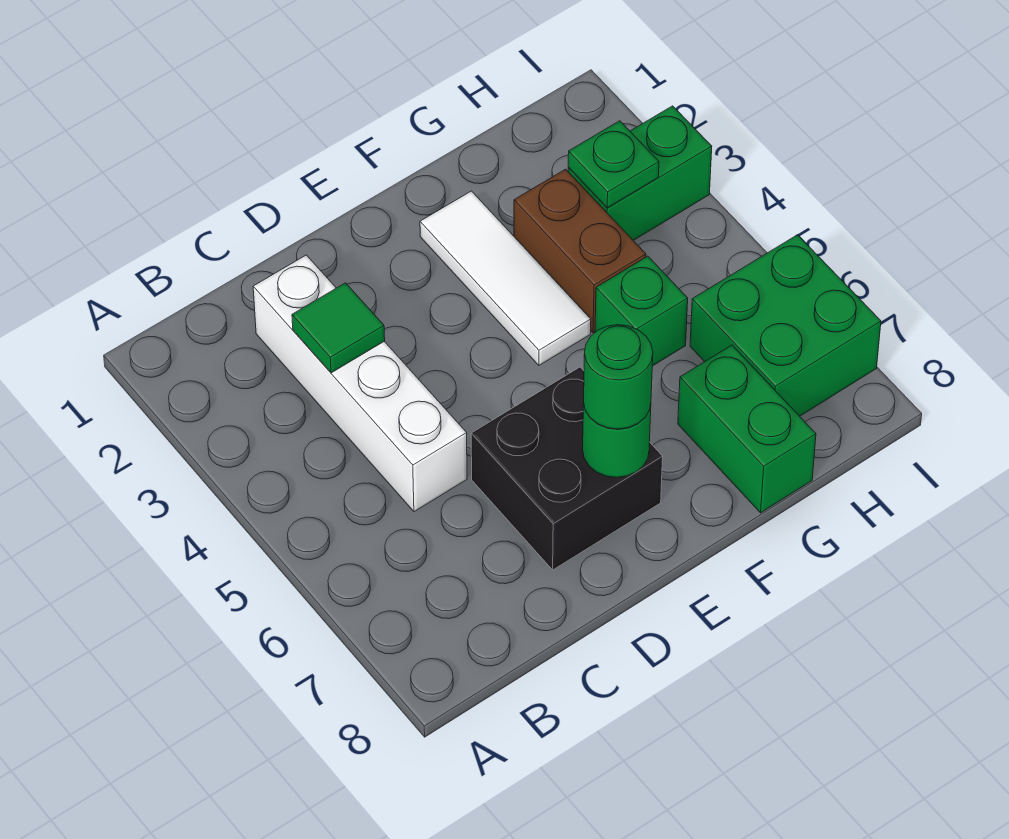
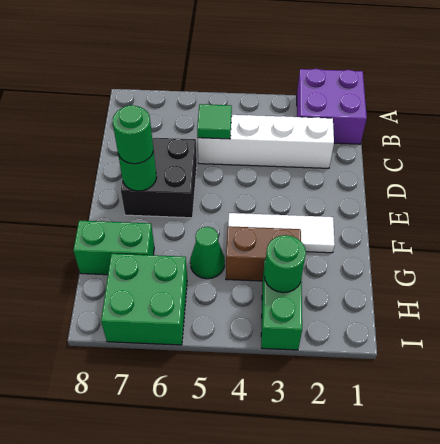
none -> purple 2x2 brick [297,69,367,144]
green 1x1 tile [292,283,385,373] -> green 1x1 tile moved to [197,104,232,139]
green 1x1 brick [595,256,688,366] -> green 1x1 cone [190,227,225,279]
green 1x1 plate [568,121,659,208] -> green 1x1 round brick [264,235,306,293]

